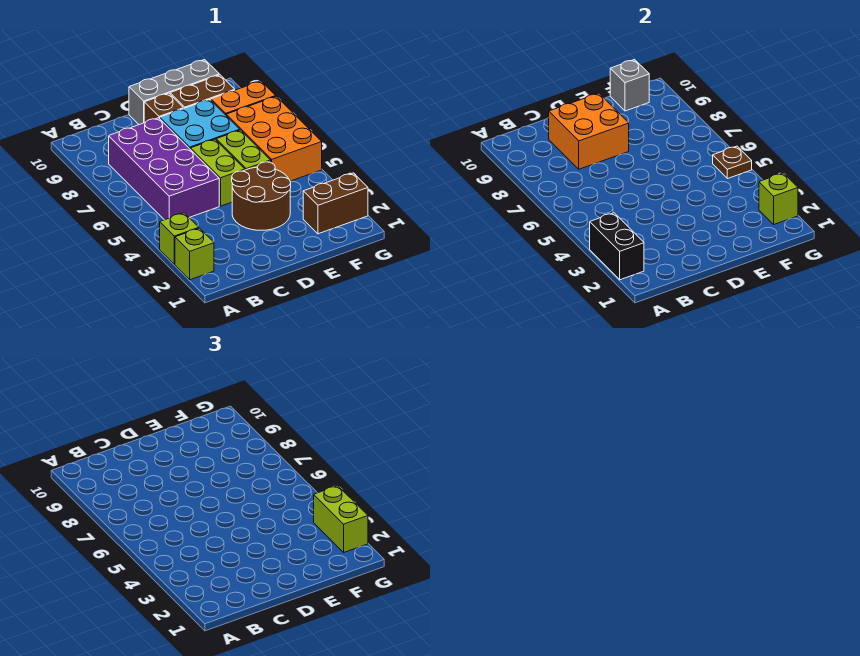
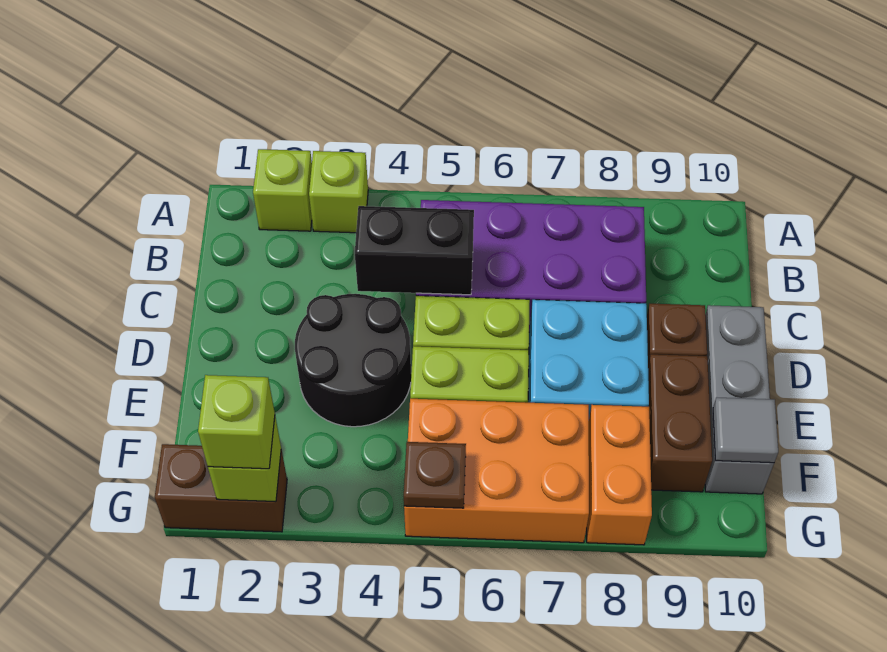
black 1x2 brick [590,213,644,280] -> black 1x2 brick moved to [355,206,474,295]
orange 2x2 brick [549,93,629,169] -> none
brown 2x2 round brick [232,162,291,230] -> black 2x2 round brick [295,294,411,427]
brown 1x2 brick [303,173,368,234] -> brown 1x2 brick turned to [155,444,287,532]
grey 1x1 brick [610,60,649,111] -> grey 1x1 tile [713,398,778,463]
lime 1x2 brick [314,486,368,552] -> lime 1x1 brick [198,375,275,469]

